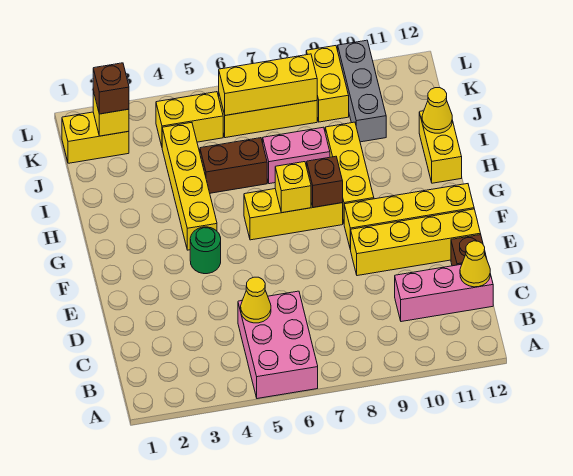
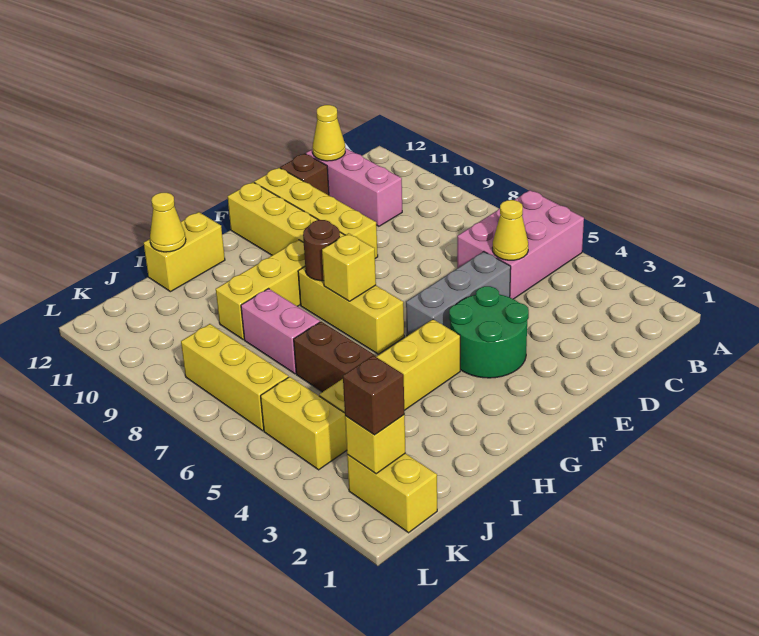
green 1x1 round brick [190,227,221,274] -> green 2x2 round brick [449,286,529,378]
brown 1x1 brick [307,156,343,207] -> brown 1x1 round brick [303,220,340,281]
grey 1x3 brick [338,40,386,142] -> grey 1x3 brick moved to [406,252,511,336]
yellow 1x3 brick [219,54,317,115] -> none
yellow 1x2 brick [306,46,349,122] -> none

